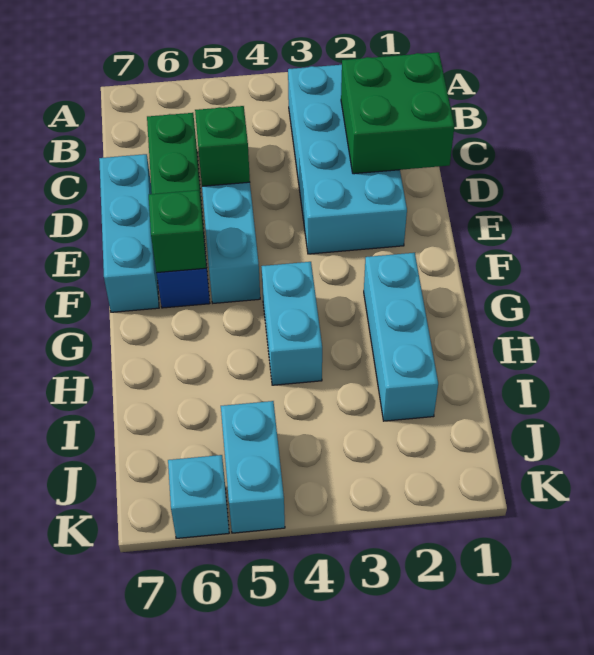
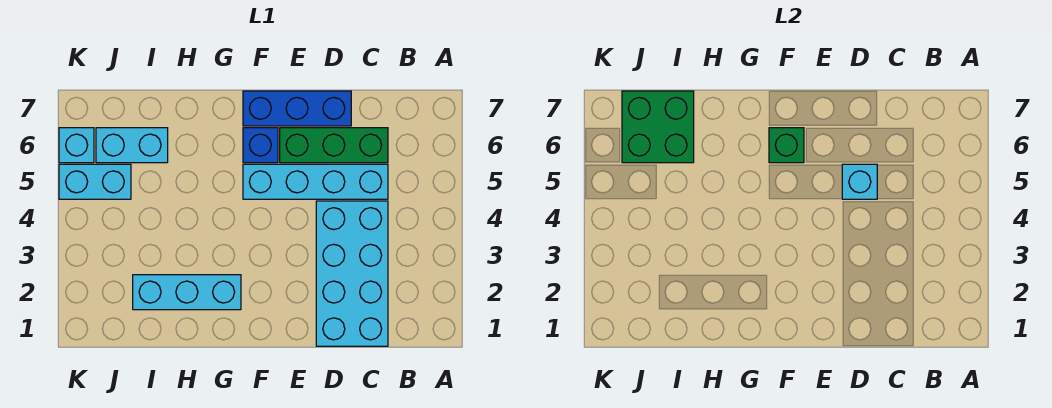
cyan 2x4 brick [288,65,407,254] -> cyan 2x4 brick turned to [316,201,388,346]
green 2x2 brick [341,52,455,174] -> green 2x2 brick moved to [622,91,694,163]
green 1x1 brick [195,106,250,186] -> cyan 1x1 brick [842,164,877,199]
cyan 1x3 brick [99,154,159,312] -> blue 1x3 brick [243,91,351,126]
cyan 1x2 brick [261,262,322,385] -> cyan 1x2 brick moved to [96,128,168,163]

